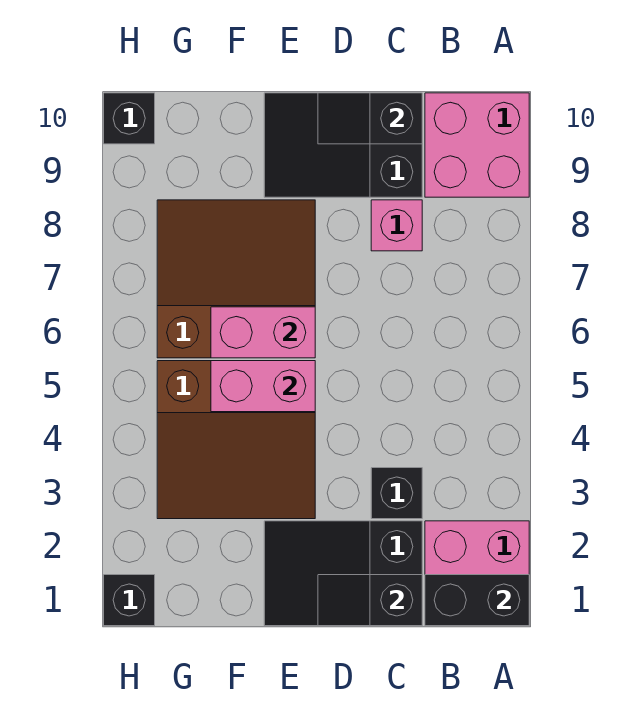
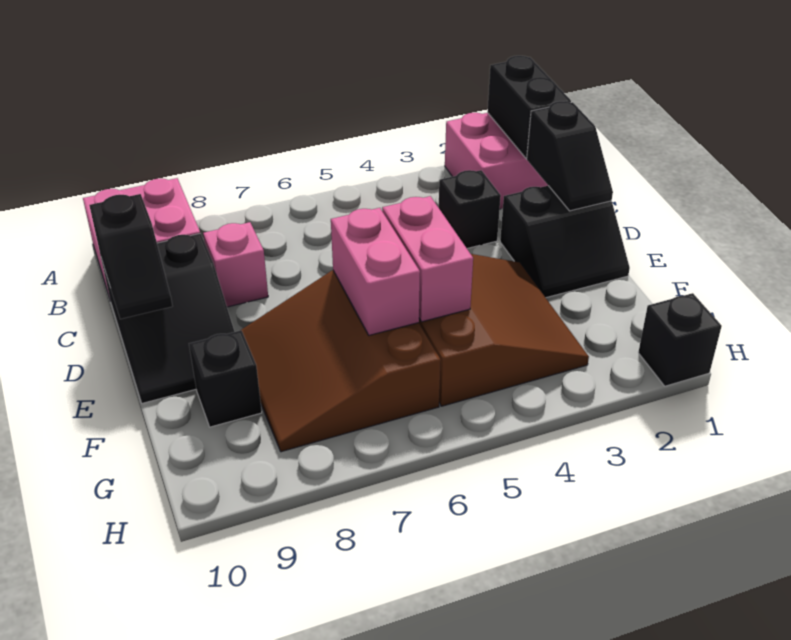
black 2x3 slope [264,521,422,626] -> black 2x2 slope [500,186,630,298]
black 1x1 brick [104,93,155,144] -> black 1x1 brick moved to [189,330,262,427]

